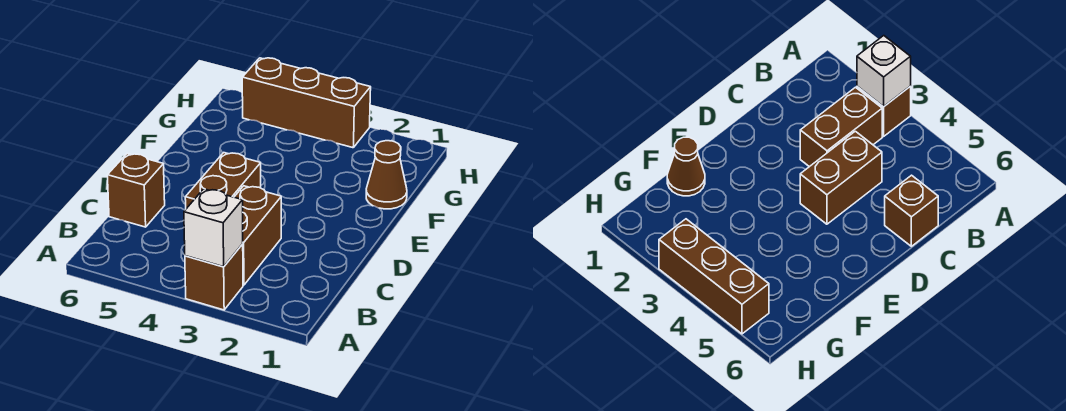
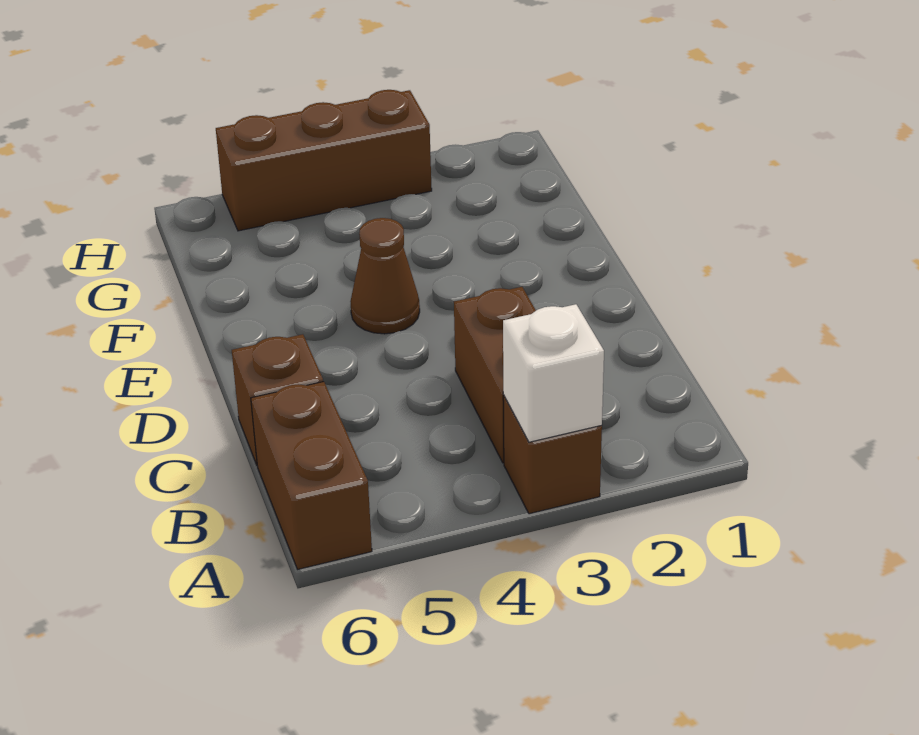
brown 1x2 brick [185,153,261,209] -> brown 1x2 brick moved to [251,382,372,569]
brown 1x1 cone [366,141,407,209] -> brown 1x1 cone moved to [350,218,420,334]

